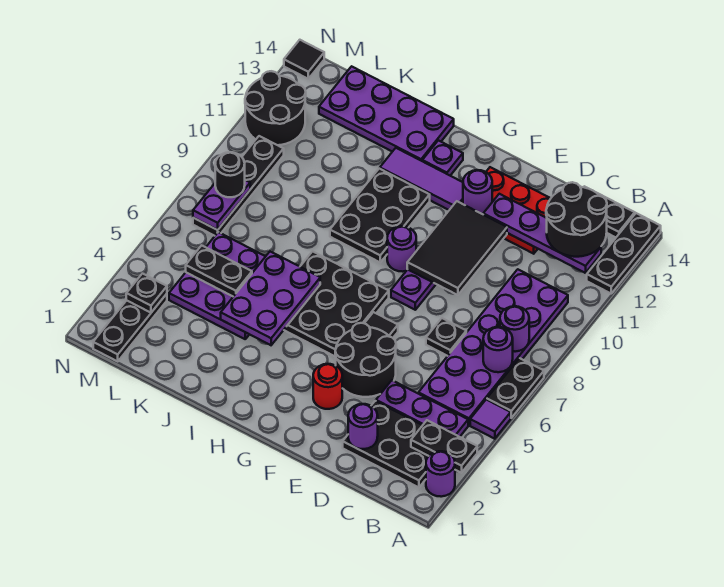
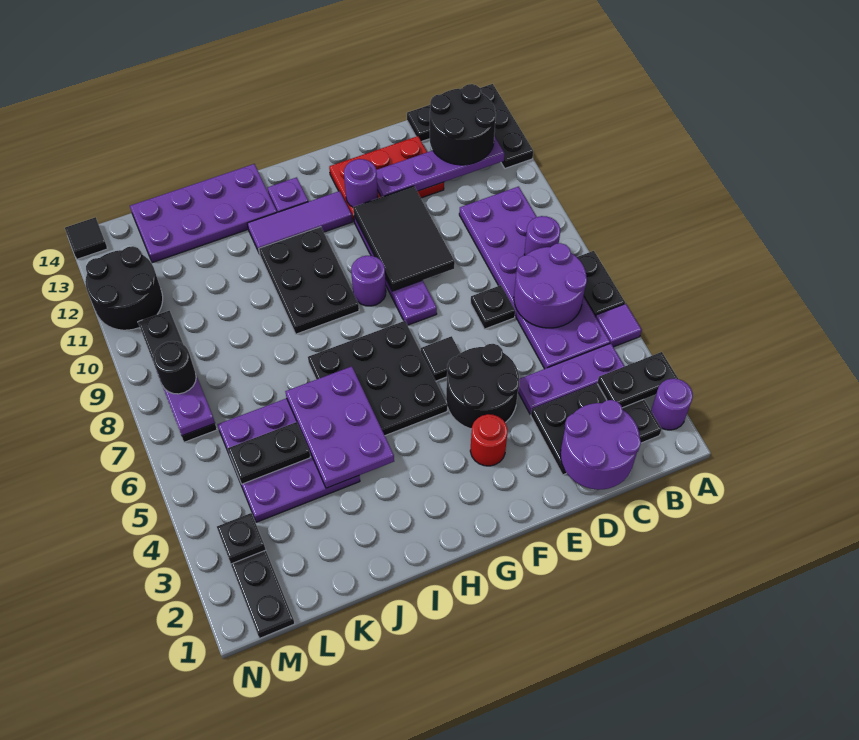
purple 1x1 round brick [483,327,513,372] -> purple 2x2 round brick [514,243,587,328]
purple 1x1 round brick [348,404,378,449] -> purple 2x2 round brick [560,400,641,490]

